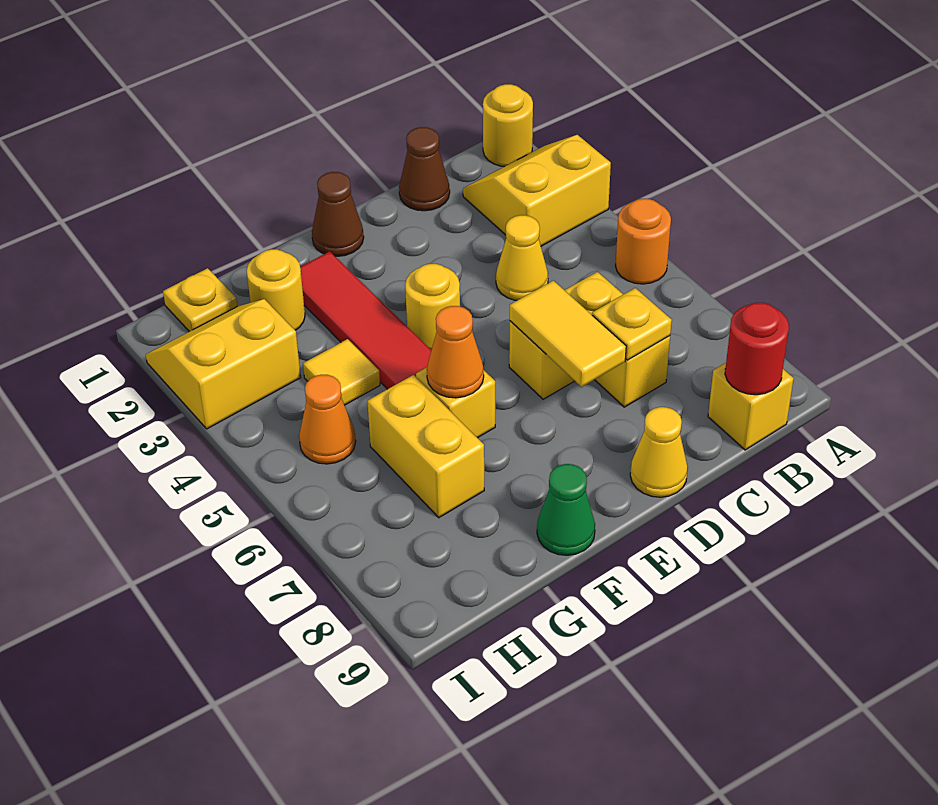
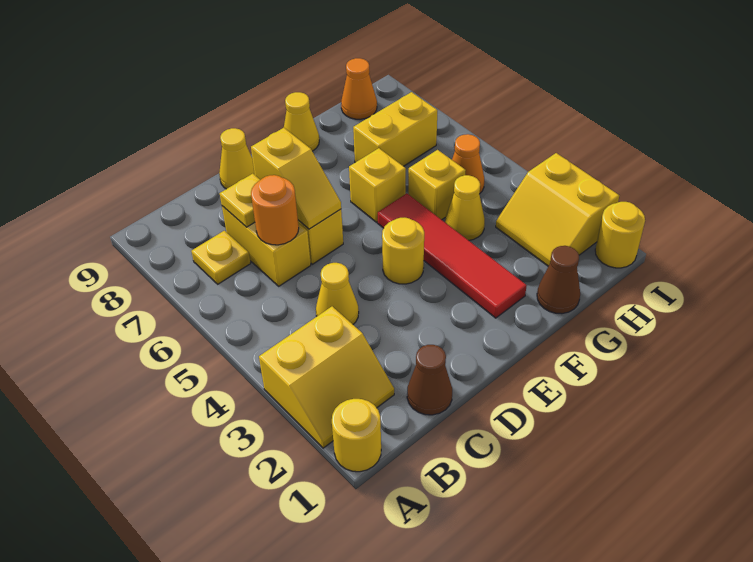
orange 1x1 round brick [615,199,671,284] -> orange 1x1 round brick moved to [251,175,299,245]
yellow 1x1 brick [708,363,794,450] -> yellow 1x1 brick moved to [408,150,466,220]
red 1x1 round brick [725,303,789,395] -> none
yellow 1x2 tile [510,281,626,387] -> yellow 1x2 slope [251,128,341,229]
brown 1x1 cone [312,172,364,256] -> brown 1x1 cone moved to [537,246,580,314]
orange 1x1 cone [427,306,484,398] -> orange 1x1 cone moved to [341,58,377,119]
green 1x1 cone [537,464,595,555] -> yellow 1x1 cone [284,92,319,151]
yellow 1x1 round brick [247,249,305,330] -> yellow 1x1 round brick moved to [595,202,645,268]
yellow 1x1 tile [303,339,380,405] -> yellow 1x1 cone [445,175,485,240]
yellow 1x2 brick [367,375,484,518] -> yellow 1x2 brick turned to [353,92,438,166]
yellow 1x1 plate [163,268,237,332] -> yellow 1x1 plate moved to [191,231,251,284]
yellow 2x2 slope [146,299,301,429] -> yellow 2x2 slope turned to [496,153,619,266]

